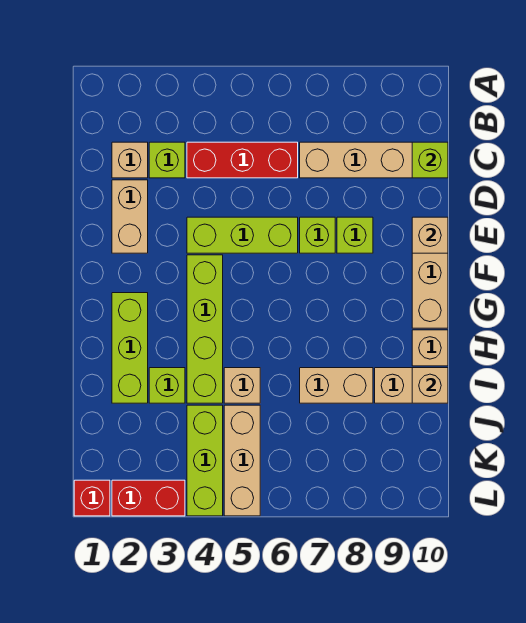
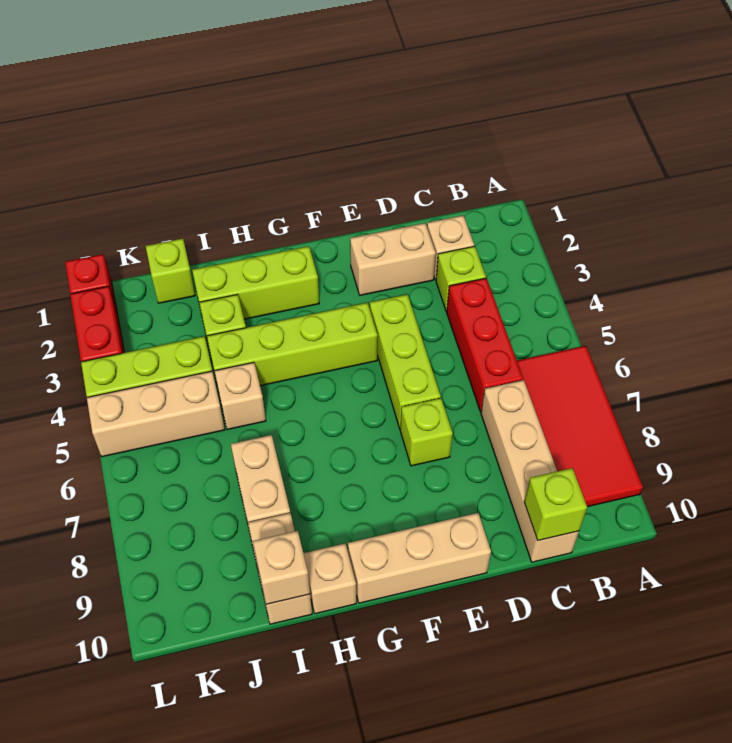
none -> red 2x4 tile [517,346,643,507]
lime 1x1 brick [337,217,373,253] -> lime 1x1 brick moved to [146,239,195,303]
tan 1x1 brick [412,217,448,253] -> none

